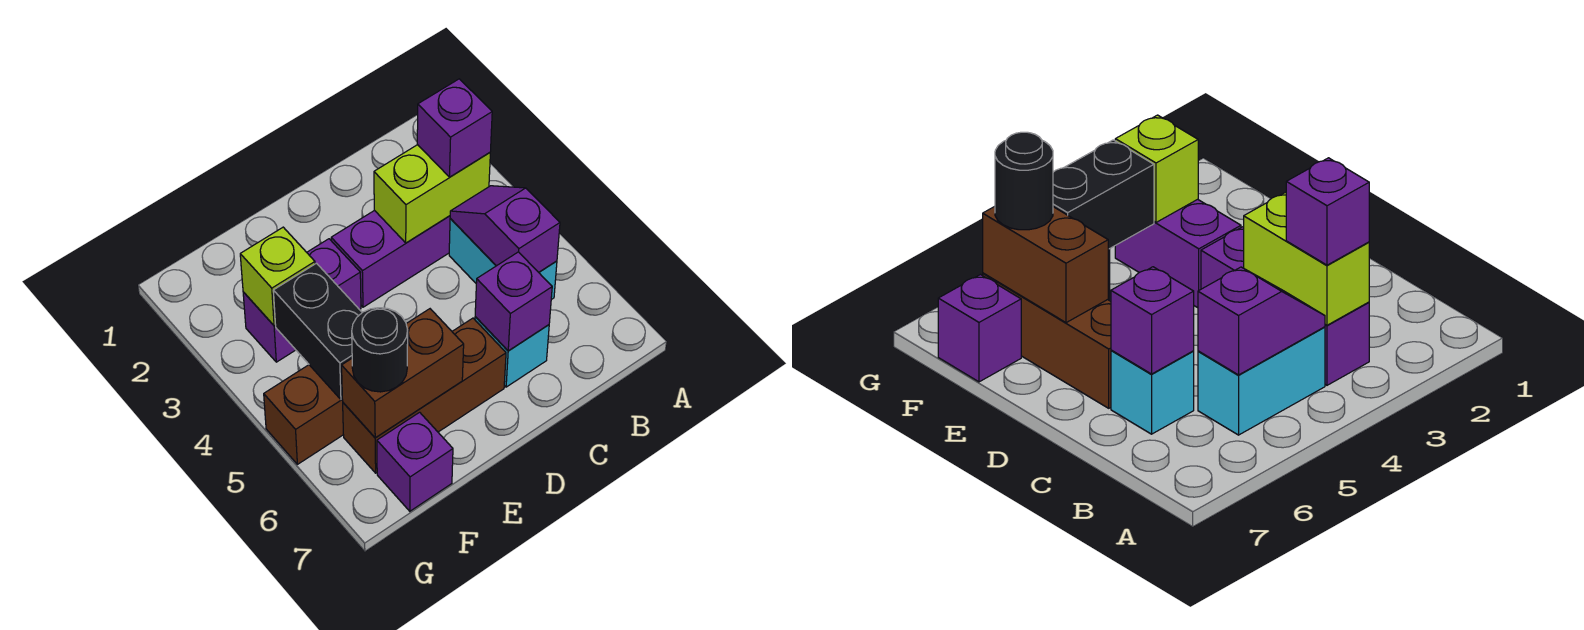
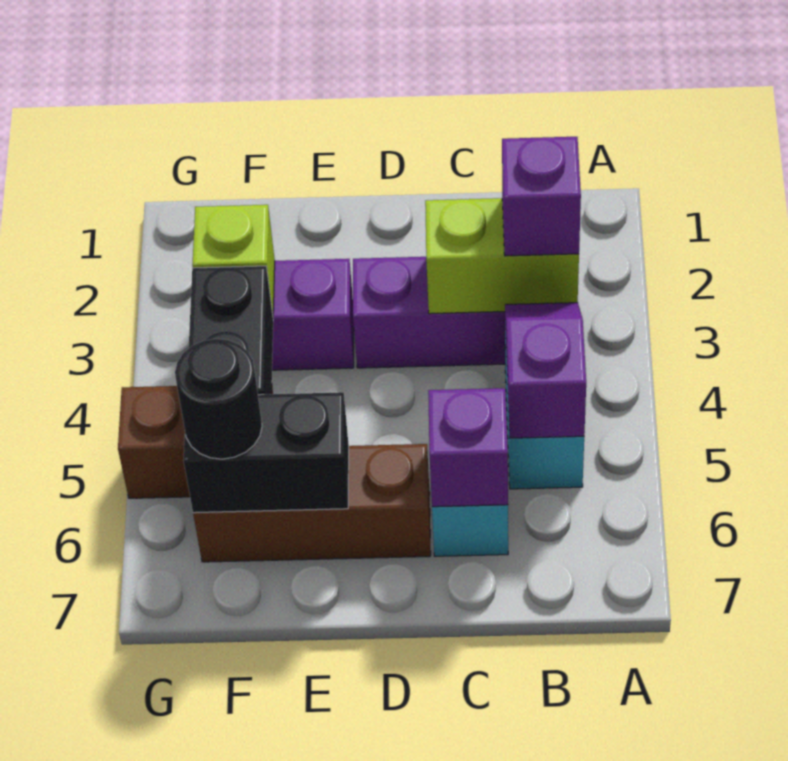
brown 1x2 brick [342,309,464,438] -> black 1x2 brick [183,392,349,513]
purple 1x1 brick [377,412,453,511] -> none

